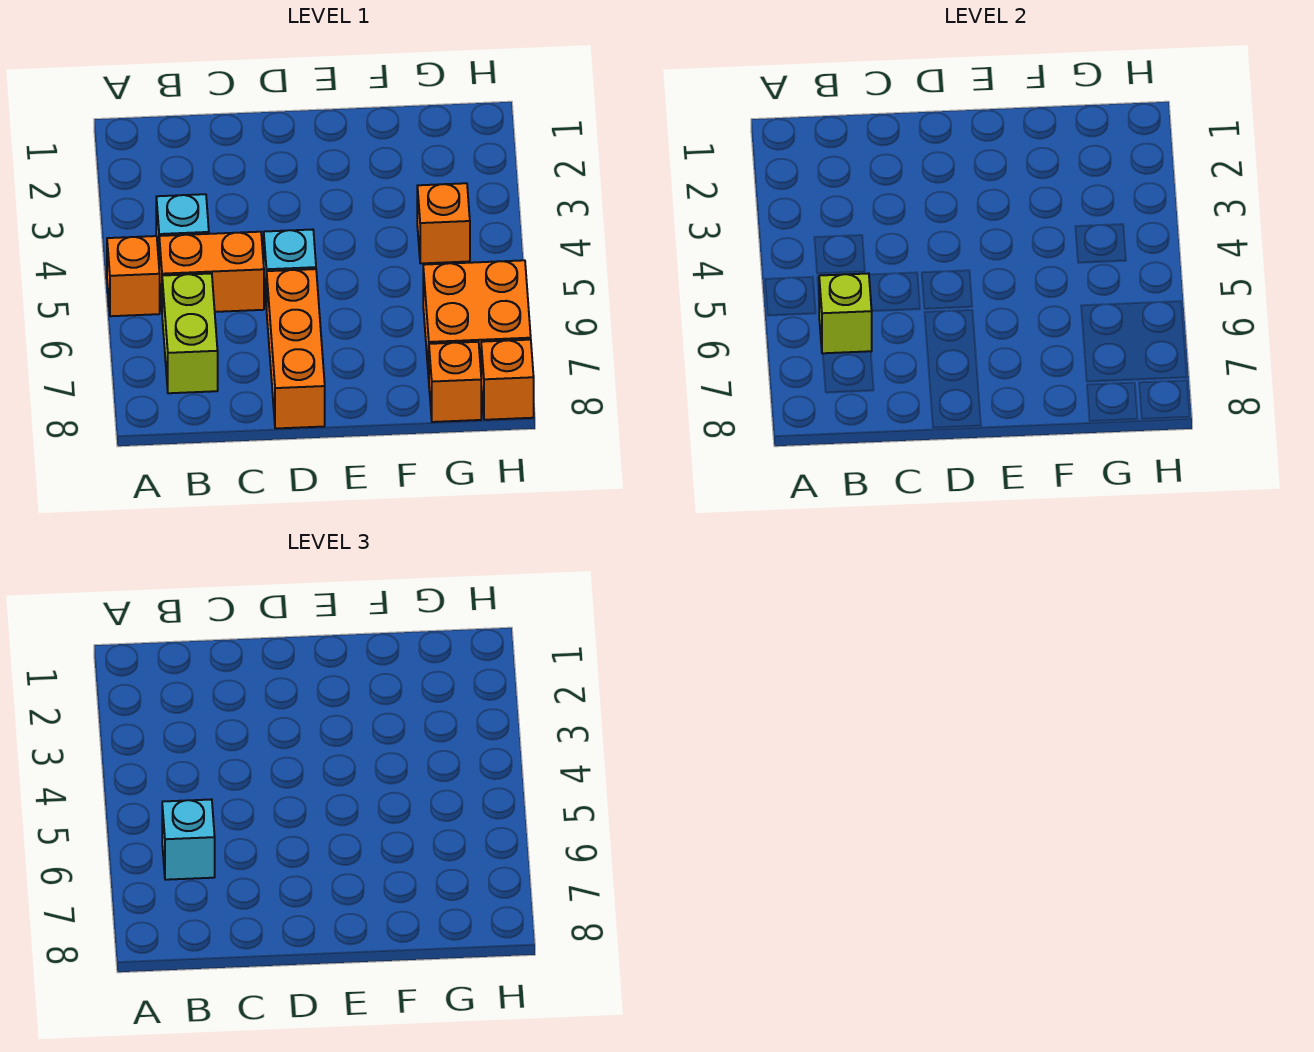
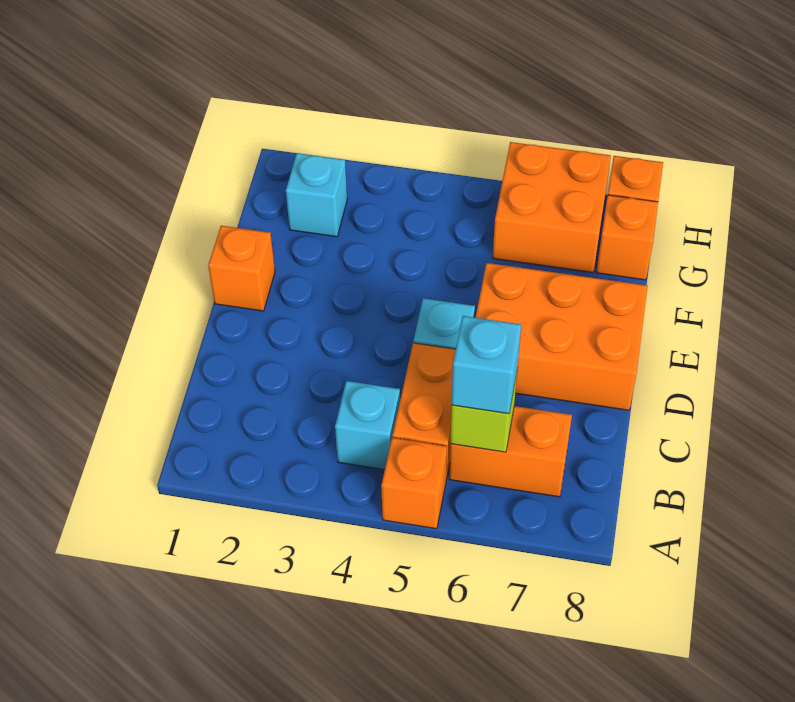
lime 1x2 brick [162,273,218,393] -> orange 1x2 brick [449,406,572,497]
orange 1x3 brick [267,269,325,429] -> orange 2x3 brick [475,263,648,410]
none -> cyan 1x1 brick [286,153,347,237]
orange 1x1 brick [417,183,470,263] -> orange 1x1 brick moved to [208,226,275,311]

